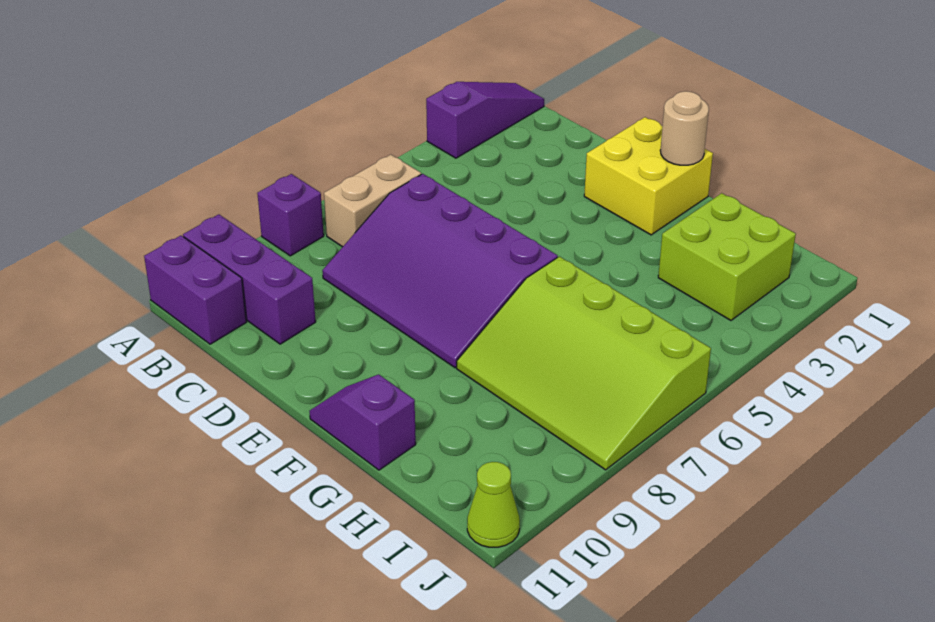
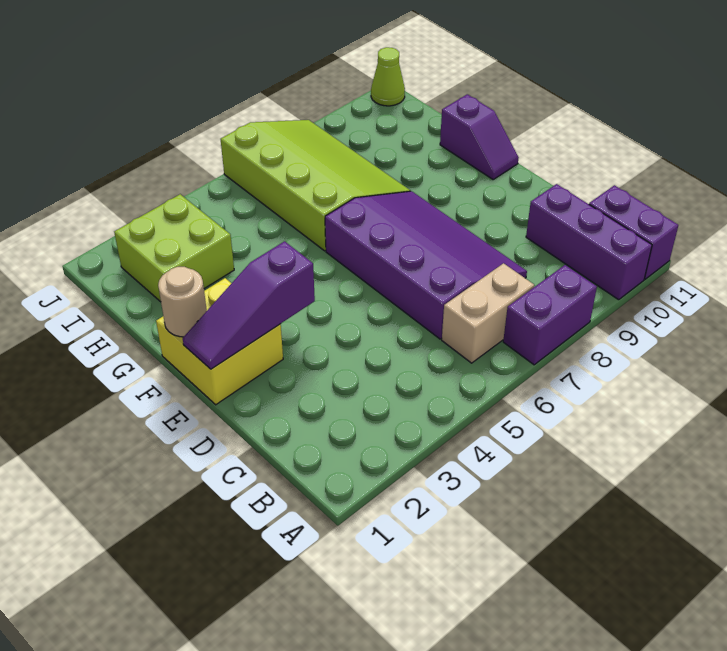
purple 1x3 slope [426,82,544,158] -> purple 1x3 slope moved to [183,241,315,369]
purple 1x1 brick [257,174,324,256] -> purple 1x2 brick [503,265,597,365]

